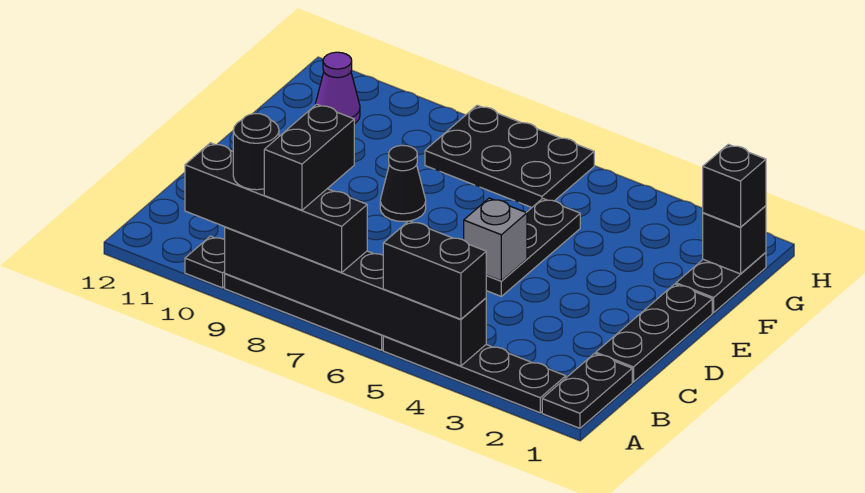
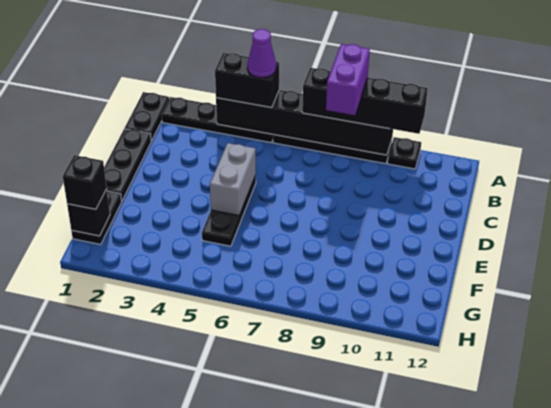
black 1x2 brick [264,104,354,210] -> purple 1x2 brick [326,44,370,115]
black 1x1 round brick [233,114,279,190] -> none
grey 1x1 brick [464,198,527,281] -> grey 1x2 brick [210,143,256,215]
black 1x1 cone [380,145,426,222] -> none
black 2x3 plate [425,105,594,207] -> none
purple 1x1 cone [315,52,360,124] -> purple 1x1 cone moved to [247,29,276,78]

